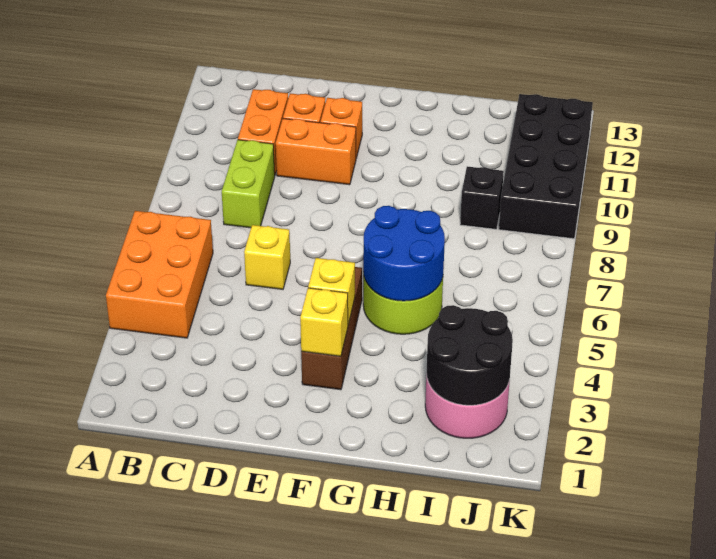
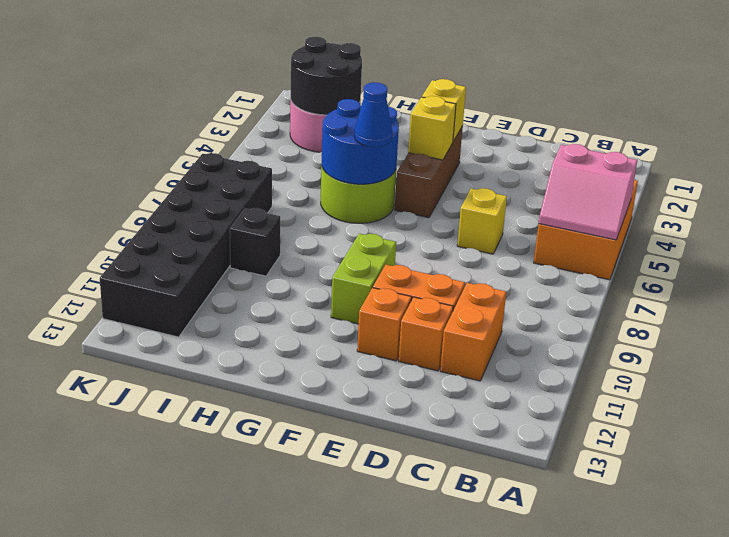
none -> pink 2x2 slope [539,144,637,240]
lime 1x2 brick [222,140,275,228] -> lime 1x2 brick moved to [331,234,396,324]
none -> blue 1x1 cone [354,83,392,147]
black 2x4 brick [499,94,593,239] -> black 2x6 brick [100,153,272,337]

